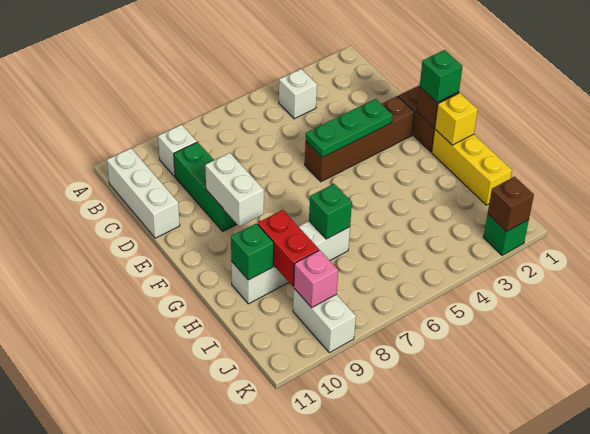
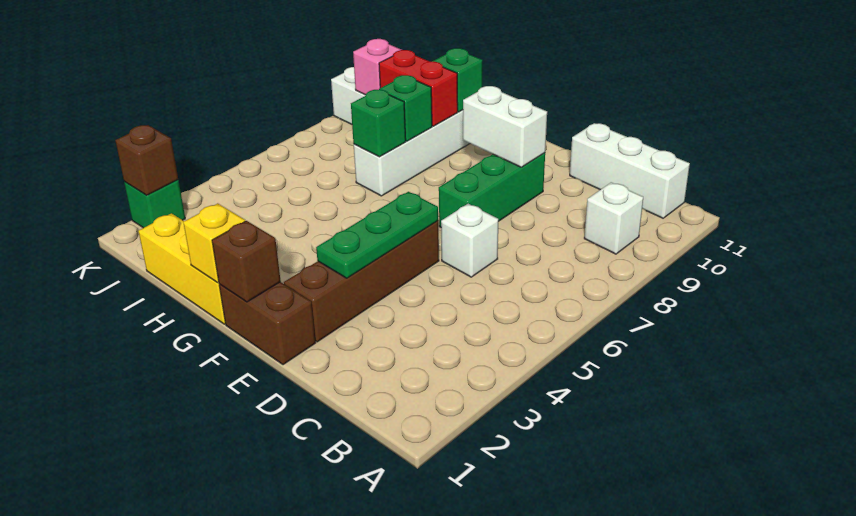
white 1x1 brick [279,69,317,119] -> white 1x1 brick moved to [441,204,498,277]
green 1x3 brick [174,142,237,231] -> green 1x3 brick turned to [439,153,545,227]
green 1x1 brick [420,50,463,103] -> green 1x1 brick moved to [380,75,432,141]

